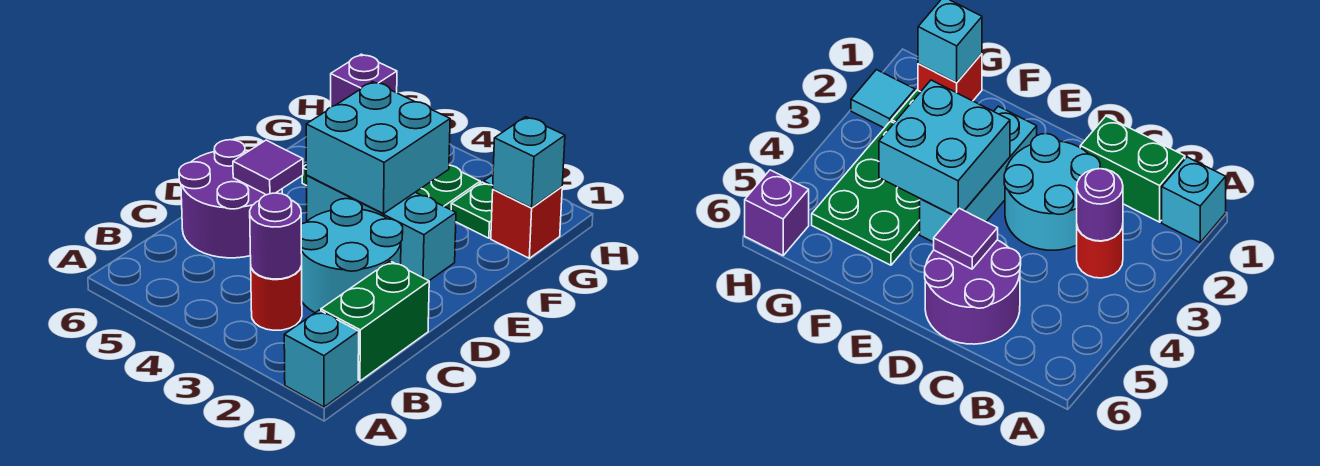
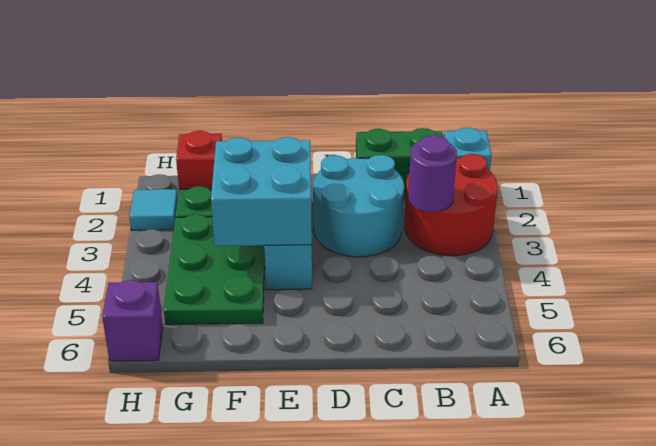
red 1x1 round brick [251,266,302,330] -> red 2x2 round brick [404,154,498,256]
purple 2x2 round brick [179,140,282,258] -> none
purple 1x1 tile [233,140,303,195] -> none
cyan 1x1 brick [493,117,565,208] -> none

